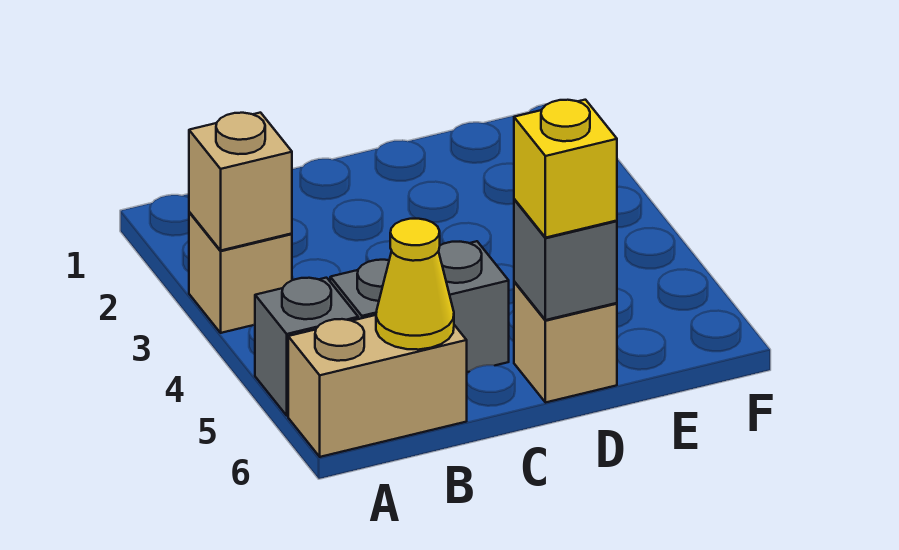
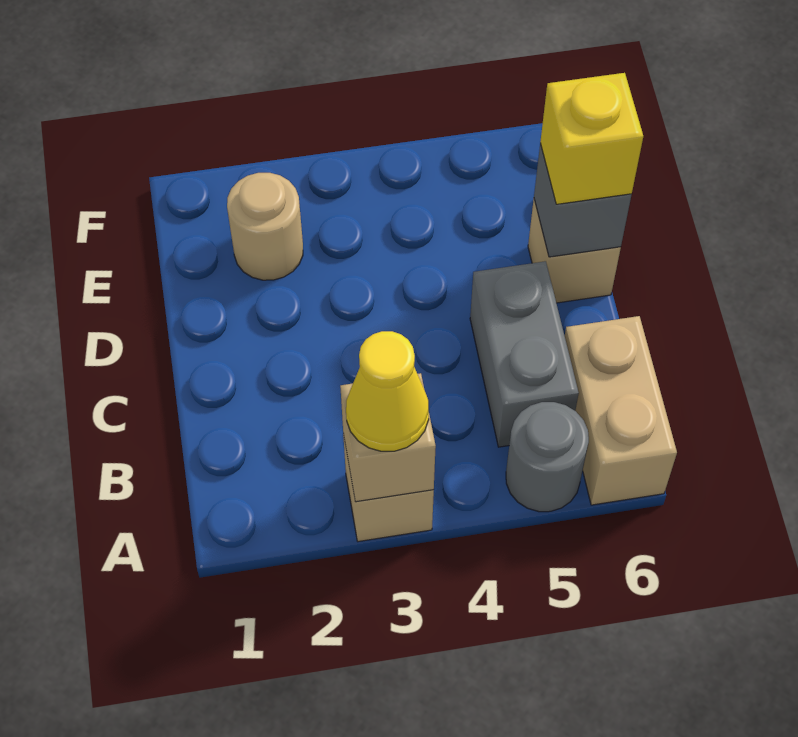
grey 1x1 brick [255,278,358,416] -> grey 1x1 round brick [506,402,589,512]
yellow 1x1 cone [376,219,454,350] -> yellow 1x1 cone moved to [346,331,429,451]
none -> tan 1x1 round brick [227,173,303,280]

